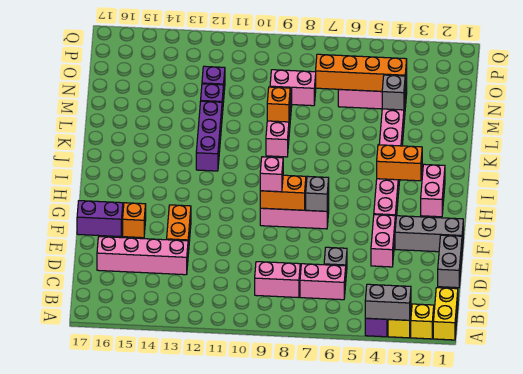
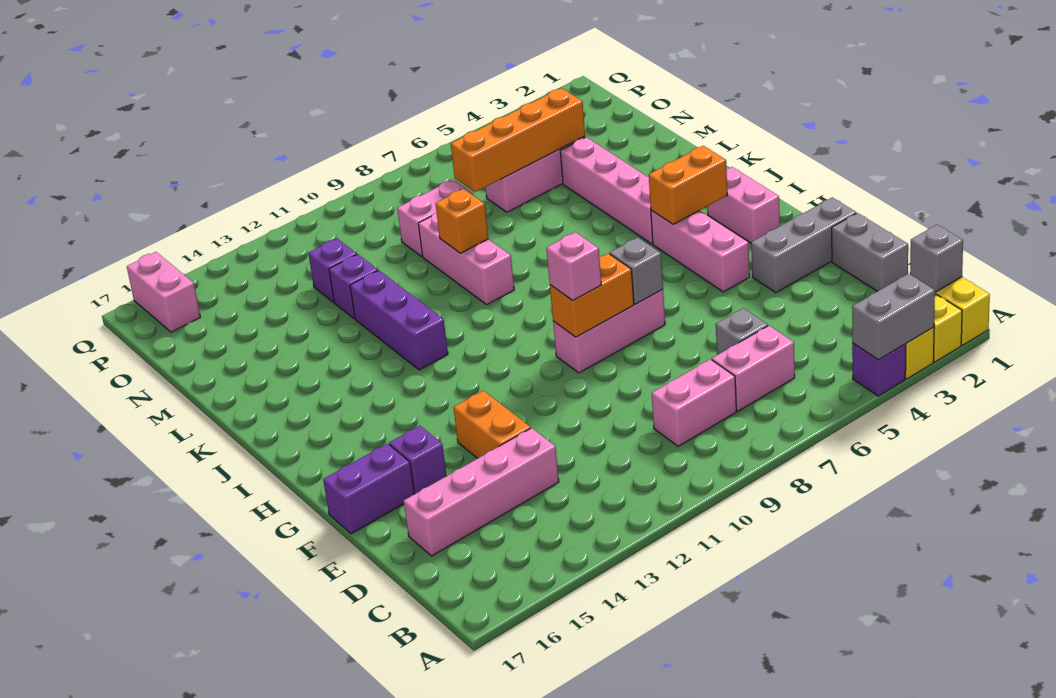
pink 1x2 brick [371,215,395,267] -> pink 1x2 brick moved to [127,252,200,332]
orange 1x1 brick [123,203,146,238] -> purple 1x1 brick [389,426,447,494]
grey 1x1 brick [382,75,405,110] -> grey 1x1 brick moved to [910,225,963,292]

